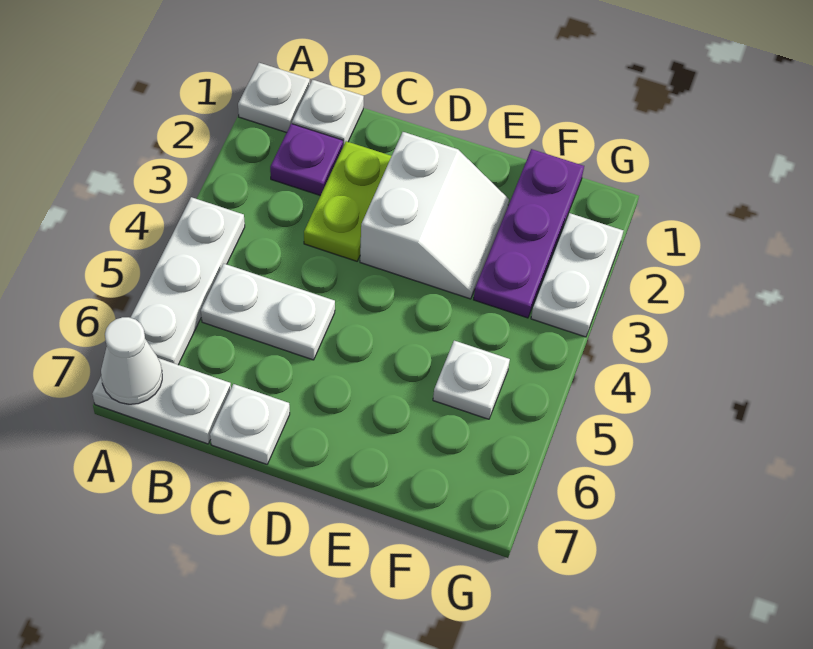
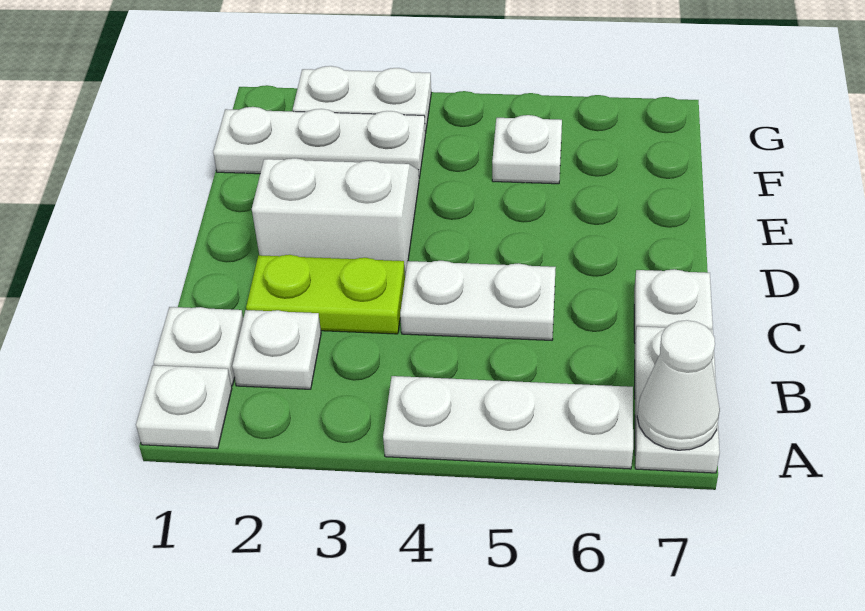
purple 1x1 plate [270,124,343,196] -> white 1x1 plate [232,310,321,389]
white 1x2 plate [201,264,335,360] -> white 1x2 plate turned to [400,261,556,340]
purple 1x3 plate [474,149,584,318] -> white 1x3 plate [213,107,425,178]

